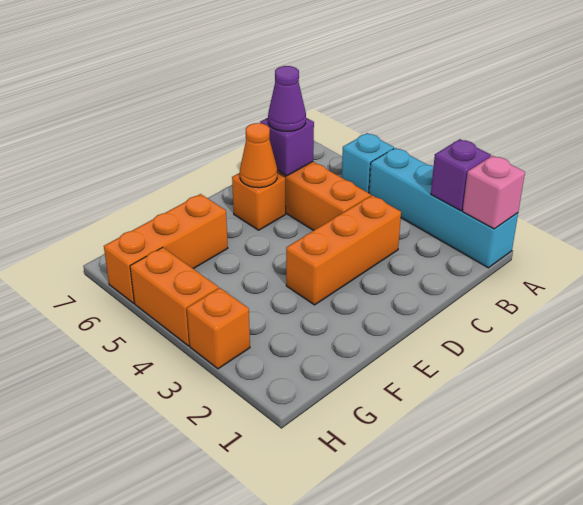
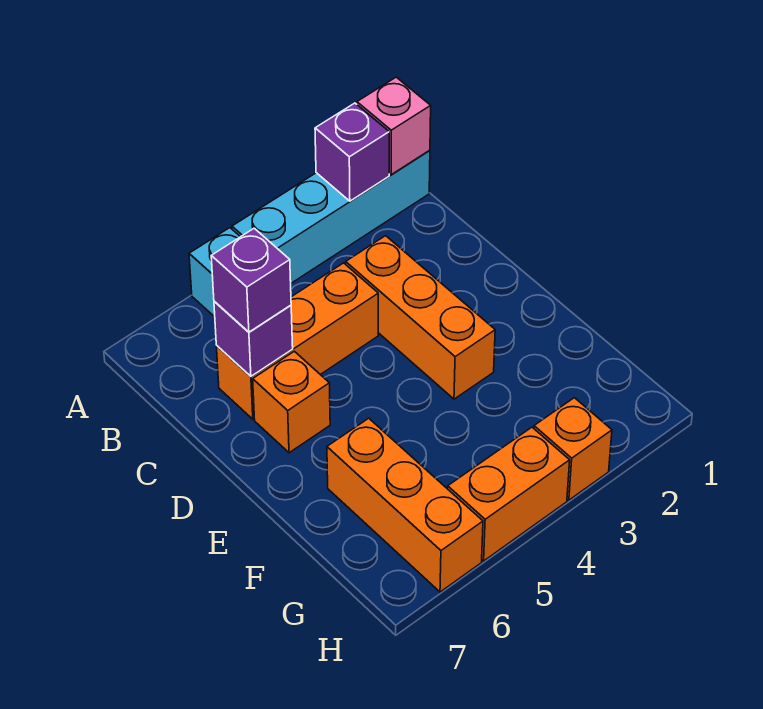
purple 1x1 cone [268,66,306,131] -> purple 1x1 brick [211,228,291,332]
orange 1x1 cone [240,123,277,188] -> none

